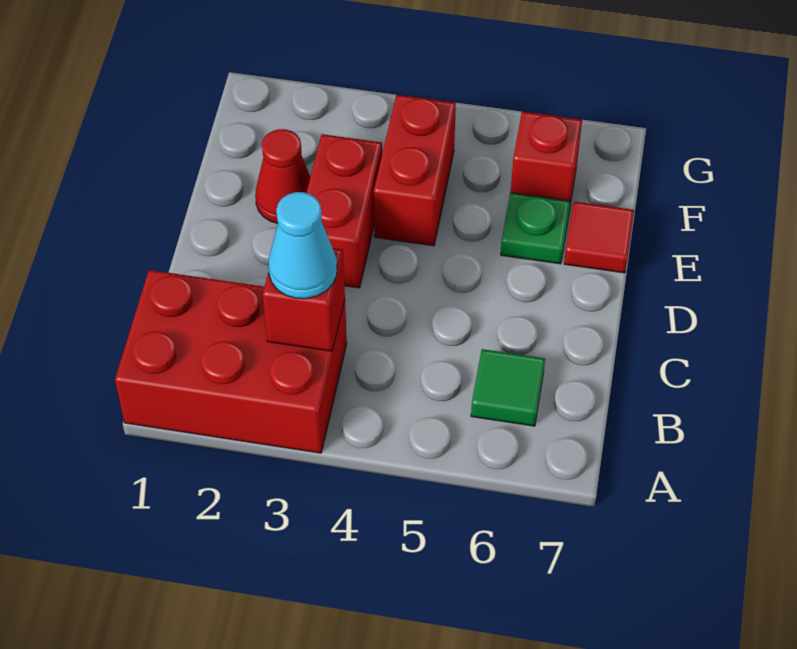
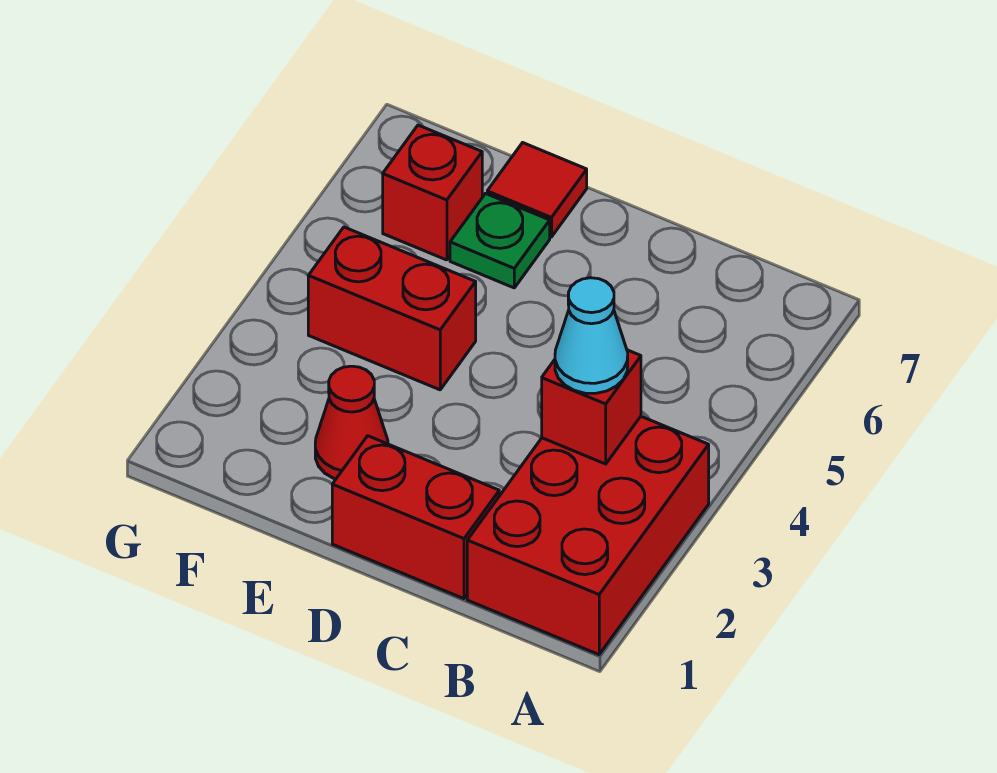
green 1x1 tile [471,349,545,426] -> none
red 1x2 brick [306,134,382,288] -> red 1x2 brick moved to [332,436,499,599]

